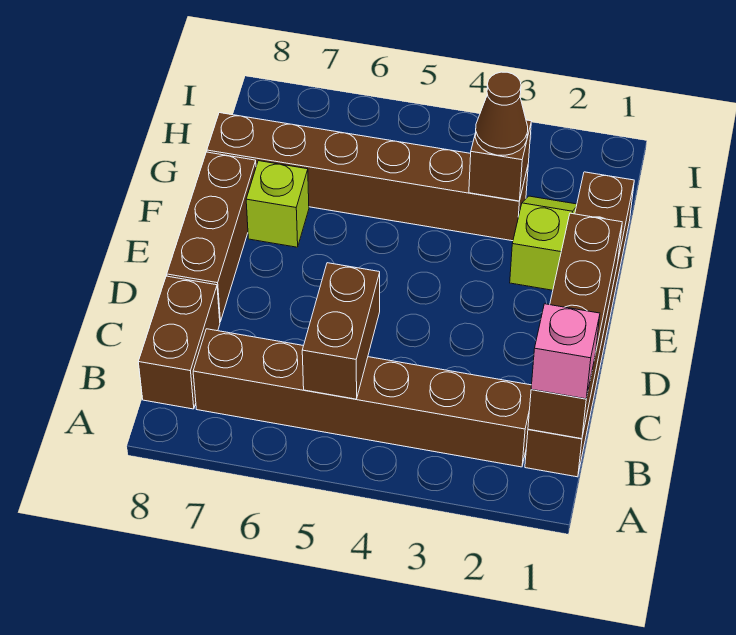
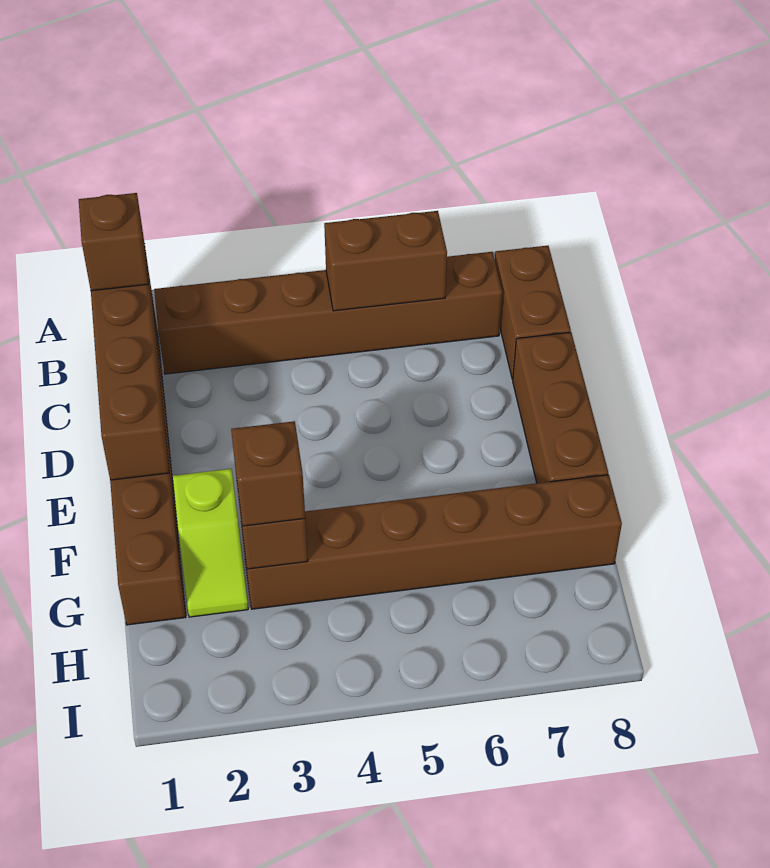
pink 1x1 brick [531,304,600,399] -> brown 1x1 brick [79,193,148,291]
brown 1x2 brick [302,263,380,399] -> brown 1x2 brick turned to [324,211,447,311]
lime 1x1 brick [246,161,309,247] -> none
brown 1x1 cone [475,72,528,155] -> brown 1x1 brick [231,421,305,526]

